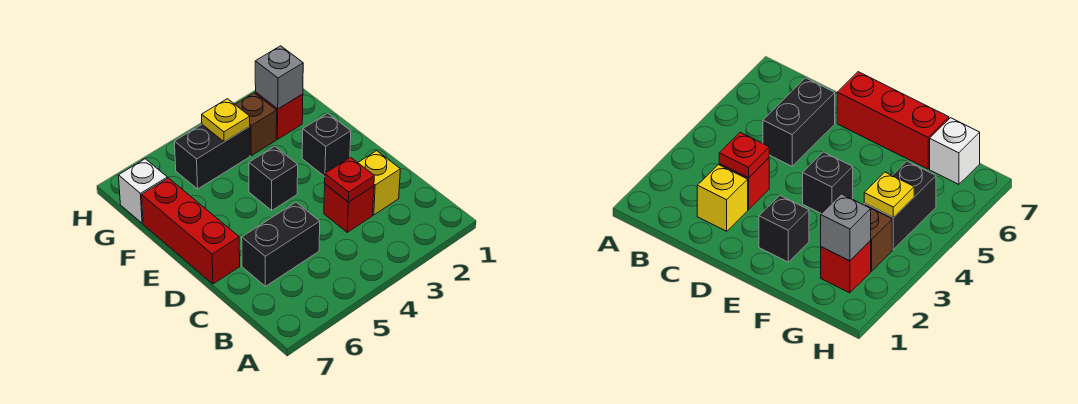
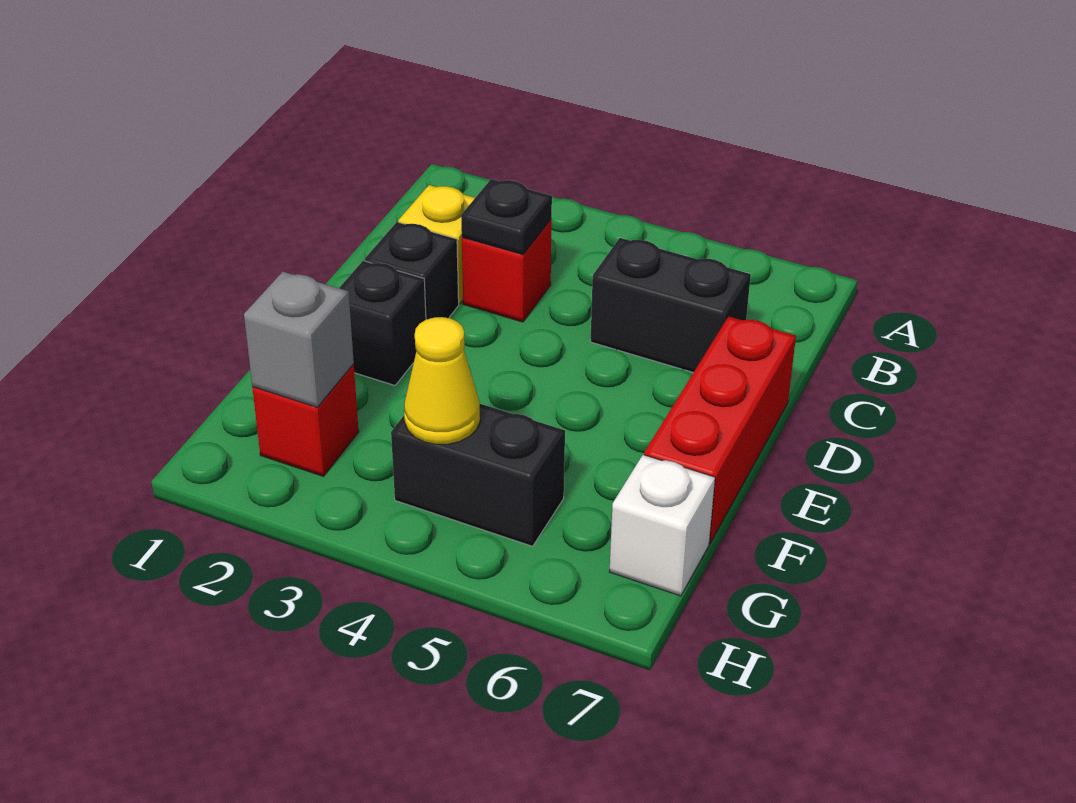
red 1x1 plate [325,157,374,202] -> black 1x1 plate [461,179,552,255]
black 1x1 brick [249,146,298,210] -> black 1x1 brick moved to [365,222,459,320]
brown 1x1 brick [235,93,277,156] -> none
yellow 1x1 plate [202,99,250,142] -> yellow 1x1 cone [404,317,480,444]

